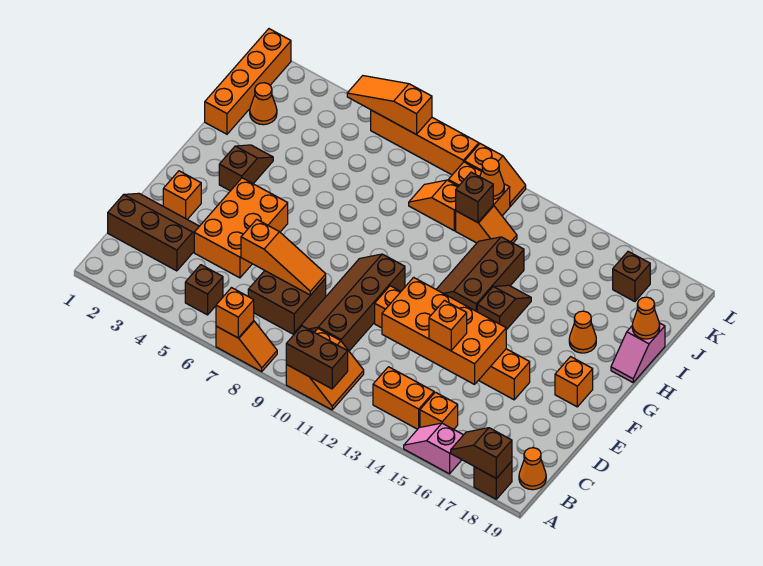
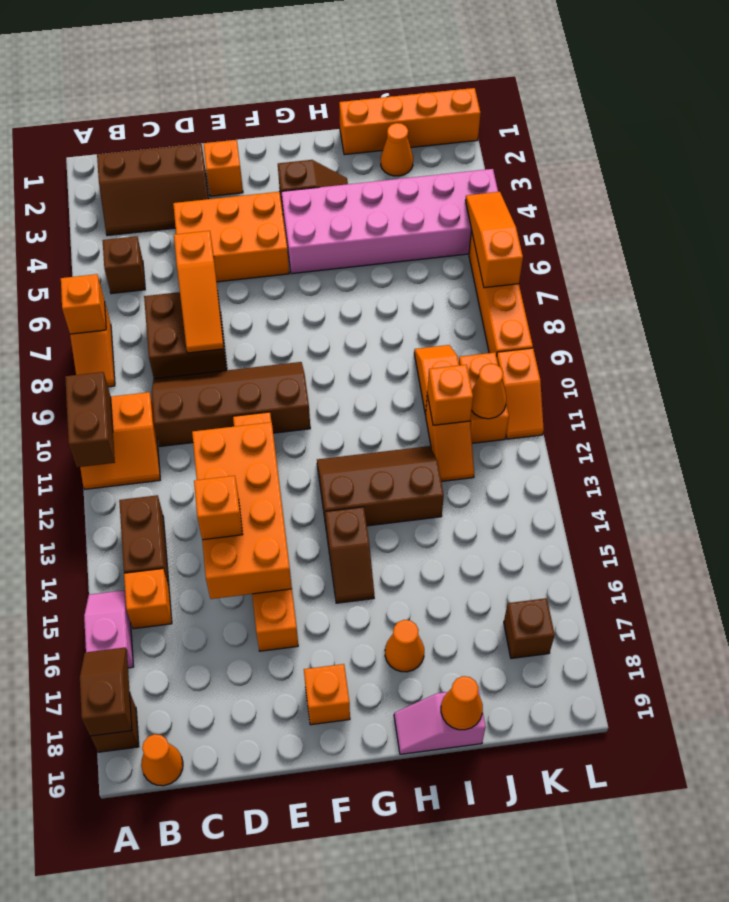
orange 1x2 brick [373,367,434,429] -> brown 1x2 brick [119,495,169,586]
brown 2x3 slope [108,193,199,271] -> brown 2x3 slope turned to [97,144,209,236]
none -> pink 2x6 brick [281,169,498,274]
brown 1x2 slope [477,285,531,330] -> brown 1x2 slope turned to [325,507,374,603]
brown 1x1 brick [456,172,493,223] -> orange 1x1 brick [427,365,473,425]

